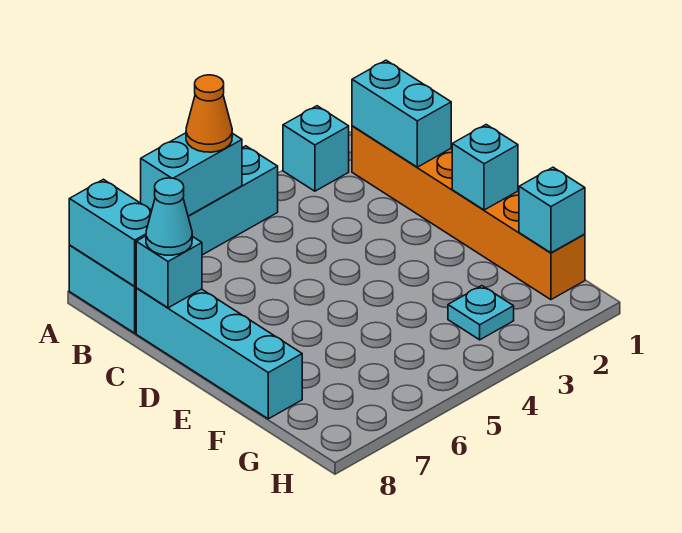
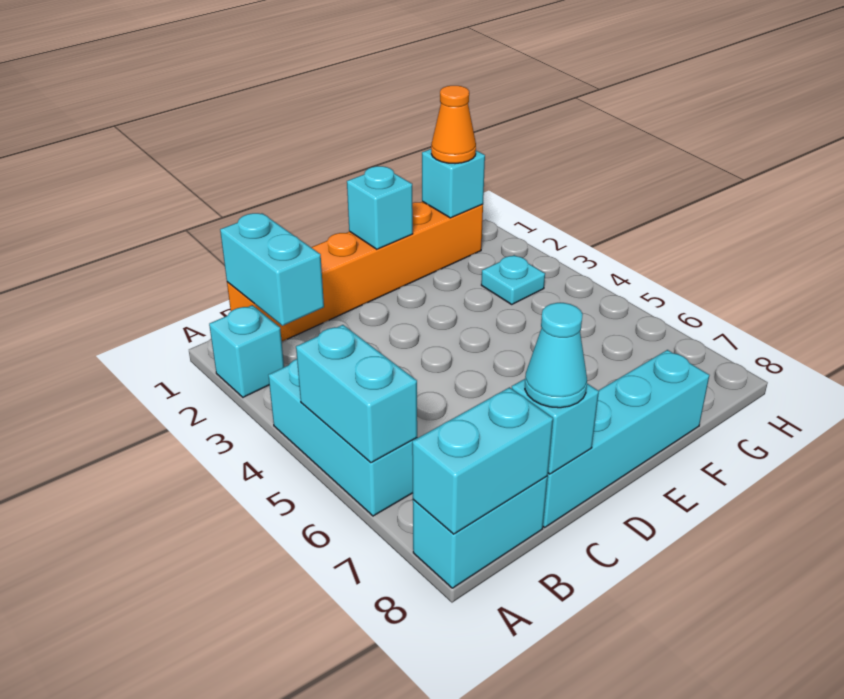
orange 1x1 cone [186,75,232,152] -> orange 1x1 cone moved to [431,86,476,164]
cyan 1x2 brick [352,60,451,167] -> cyan 1x2 brick turned to [220,213,324,326]

